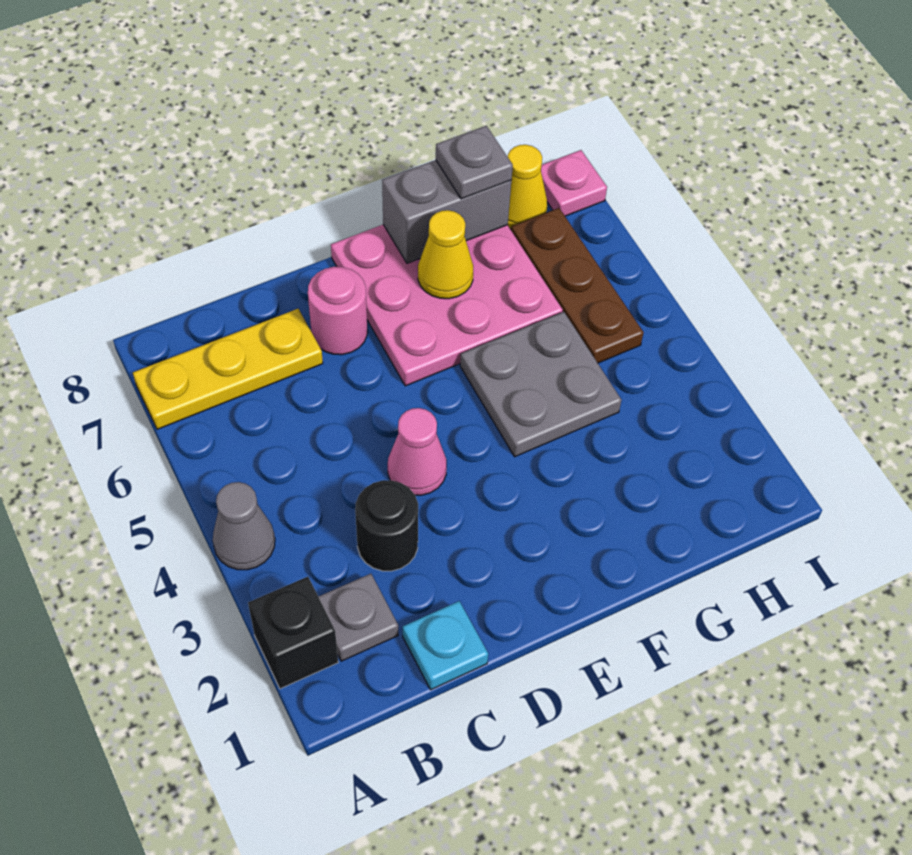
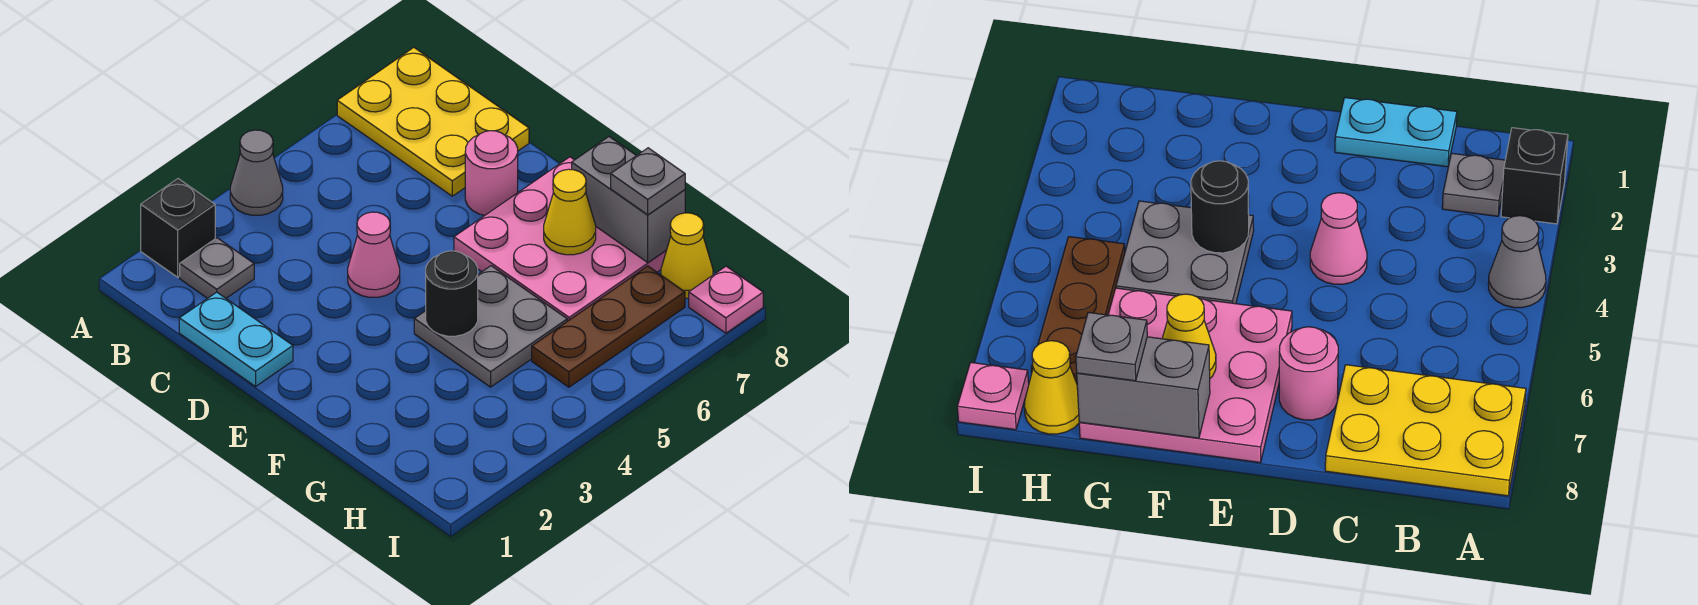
yellow 1x3 plate [133,309,323,429] -> yellow 2x3 plate [337,48,529,196]
cyan 1x1 plate [403,601,488,690] -> cyan 1x2 plate [179,292,293,386]
black 1x1 round brick [355,480,418,571] -> black 1x1 round brick moved to [426,251,478,336]

